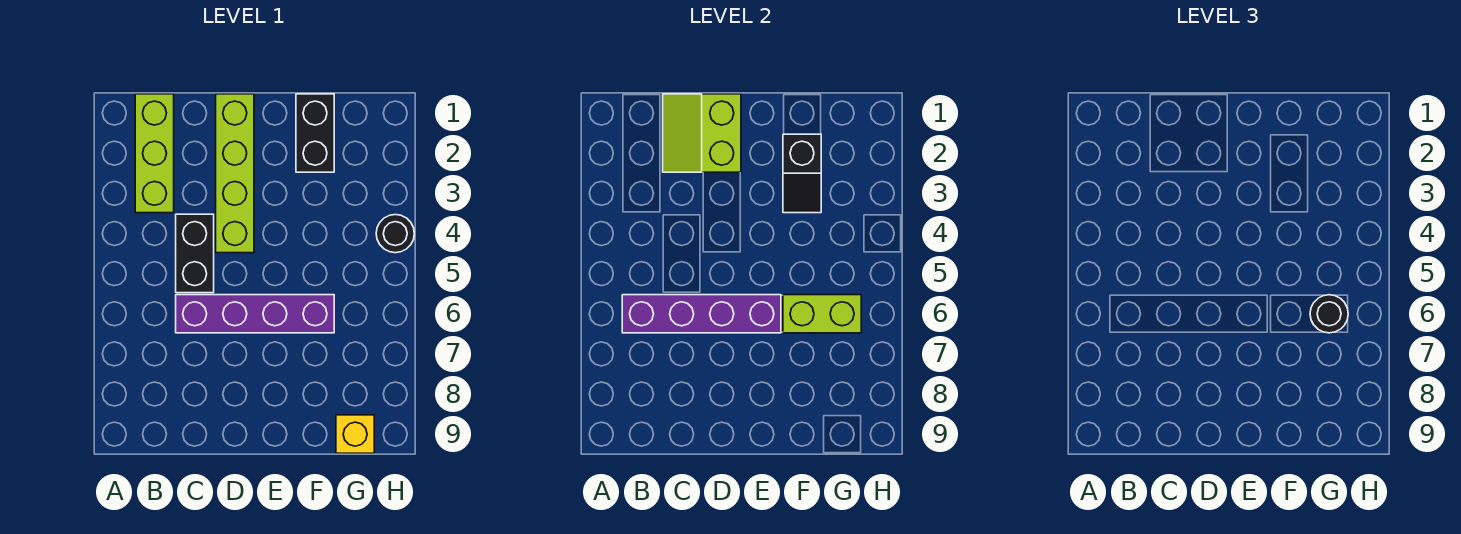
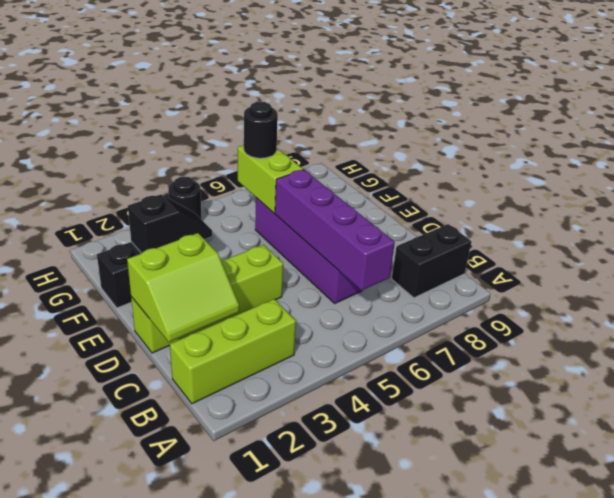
black 1x2 brick [176,214,214,293] -> black 1x2 brick moved to [392,224,472,298]
yellow 1x1 brick [336,415,374,453] -> none

